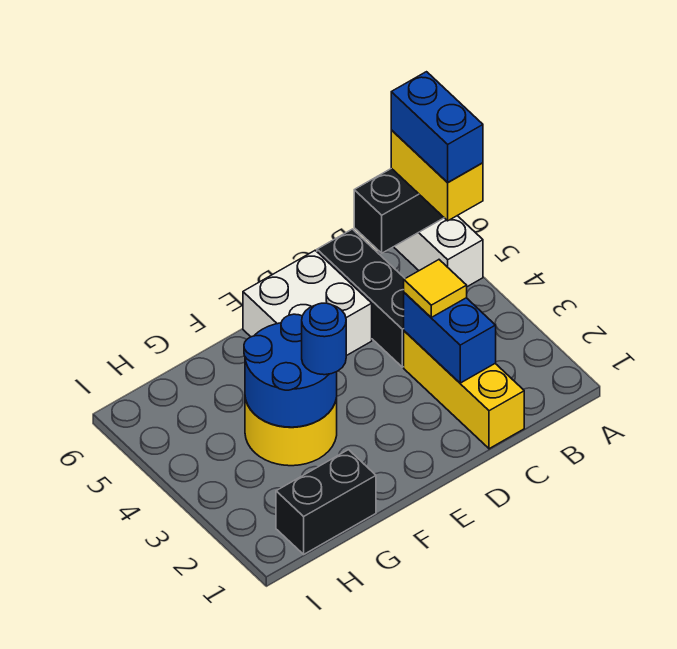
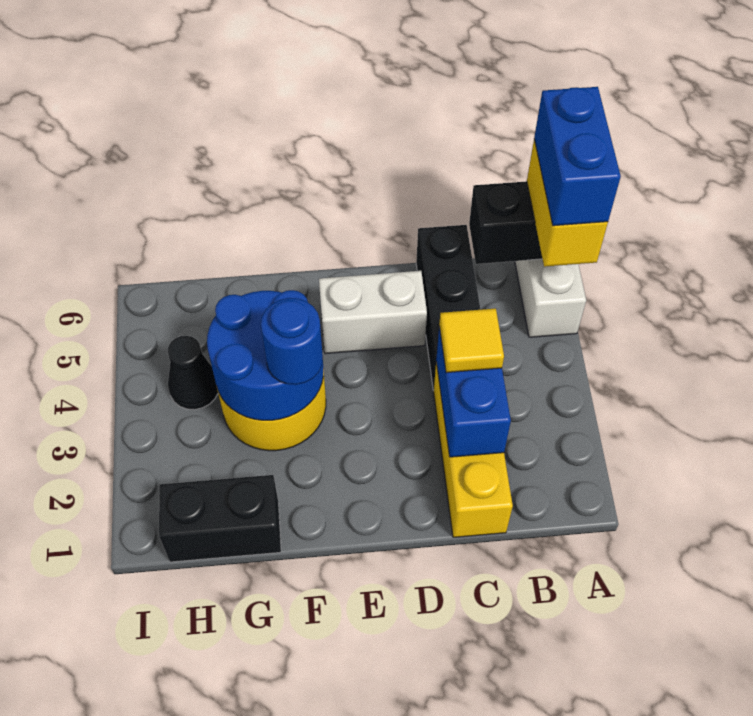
white 2x2 brick [243,250,372,356] -> white 1x2 brick [319,271,427,354]
none -> black 1x1 cone [168,336,218,410]

